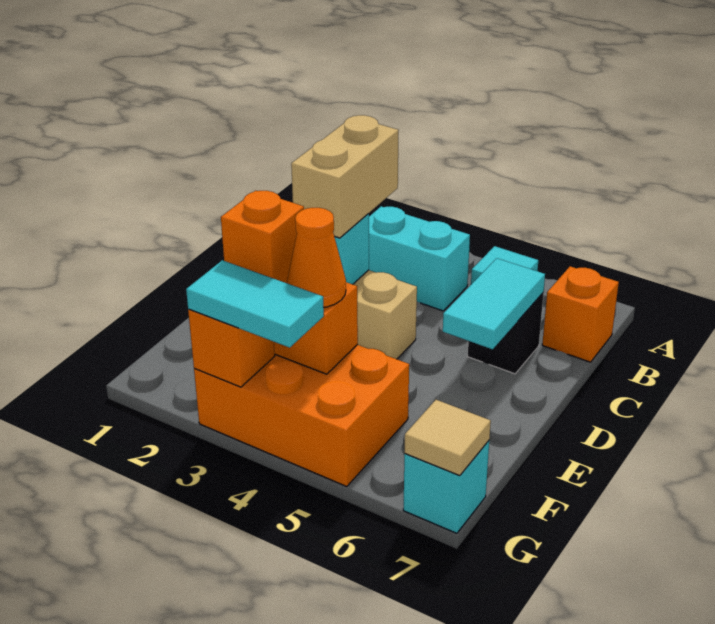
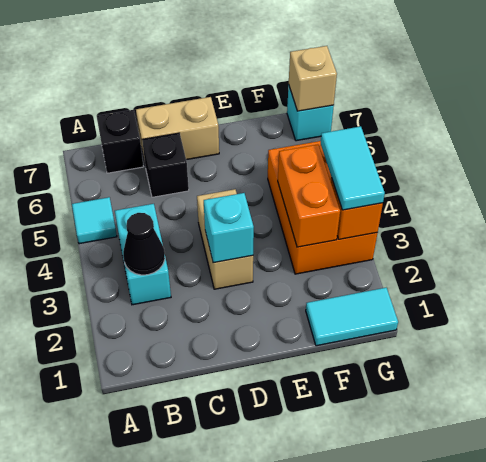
none -> black 1x1 cone [123,213,165,275]
orange 1x1 brick [542,266,619,362] -> black 1x1 brick [97,110,143,173]
tan 1x2 brick [291,115,399,238] -> tan 1x2 brick moved to [136,97,219,163]
cyan 1x2 tile [443,258,545,349] -> cyan 1x2 tile moved to [306,288,398,346]
orange 1x1 brick [221,191,304,283] -> none
orange 1x1 cone [287,208,346,307] -> none
tan 1x1 tile [405,400,491,476] -> tan 1x1 brick [289,46,337,111]

